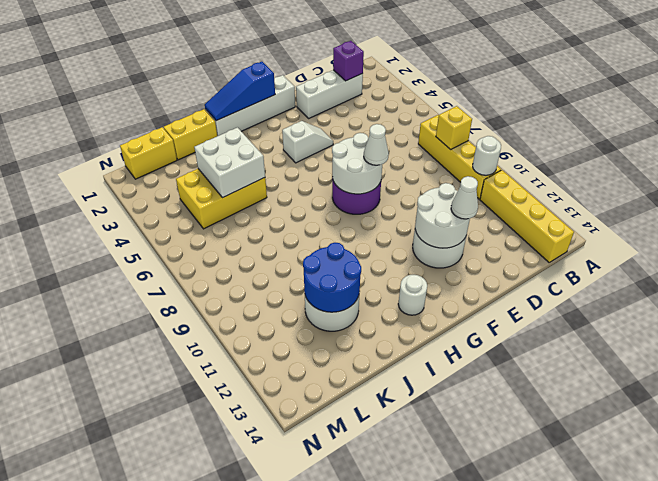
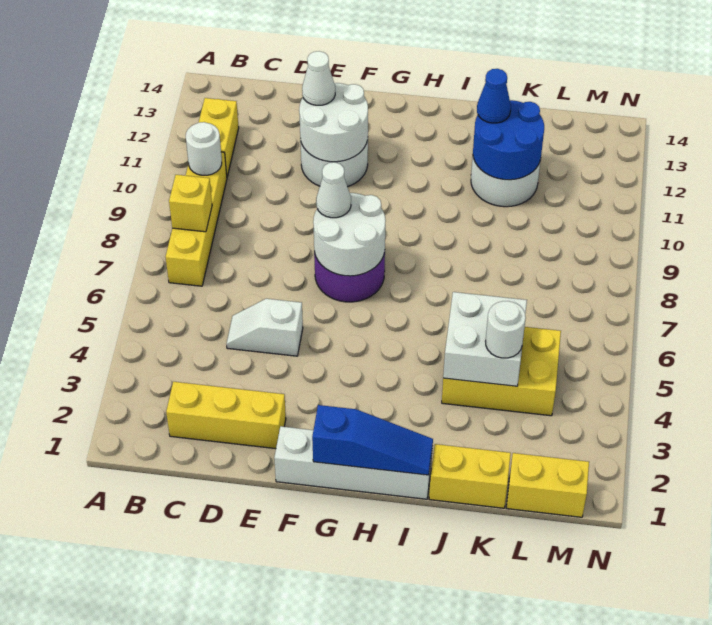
yellow 1x4 brick [480,170,574,262] -> yellow 1x2 brick [199,98,239,177]
white 1x3 brick [296,70,363,118] -> yellow 1x3 brick [166,382,286,449]
purple 1x1 brick [333,41,364,81] -> none
white 1x2 slope [282,121,333,163] -> white 1x2 slope moved to [226,299,303,356]
white 1x1 round brick [398,275,427,315] -> white 1x1 round brick moved to [486,301,526,358]
none -> blue 1x1 cone [477,69,511,123]

